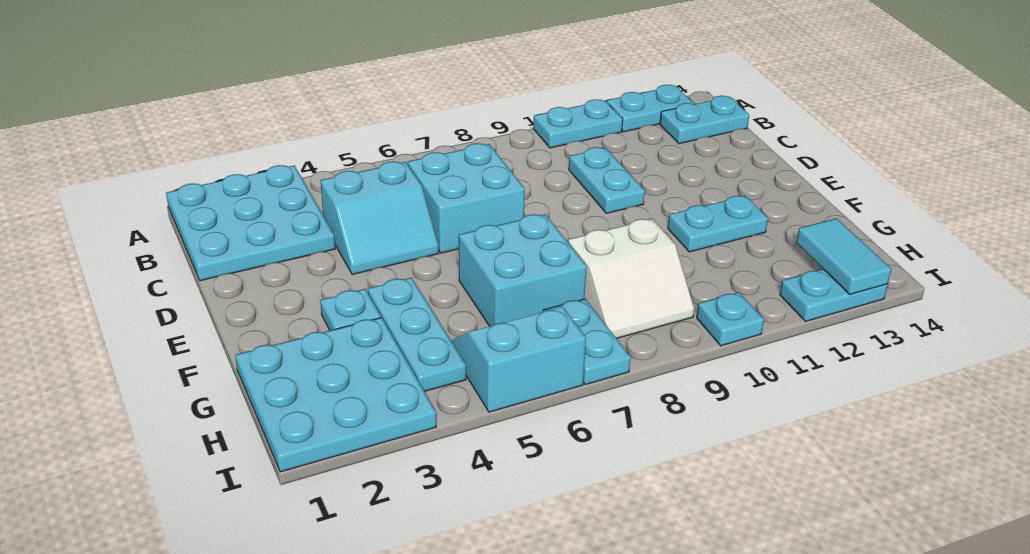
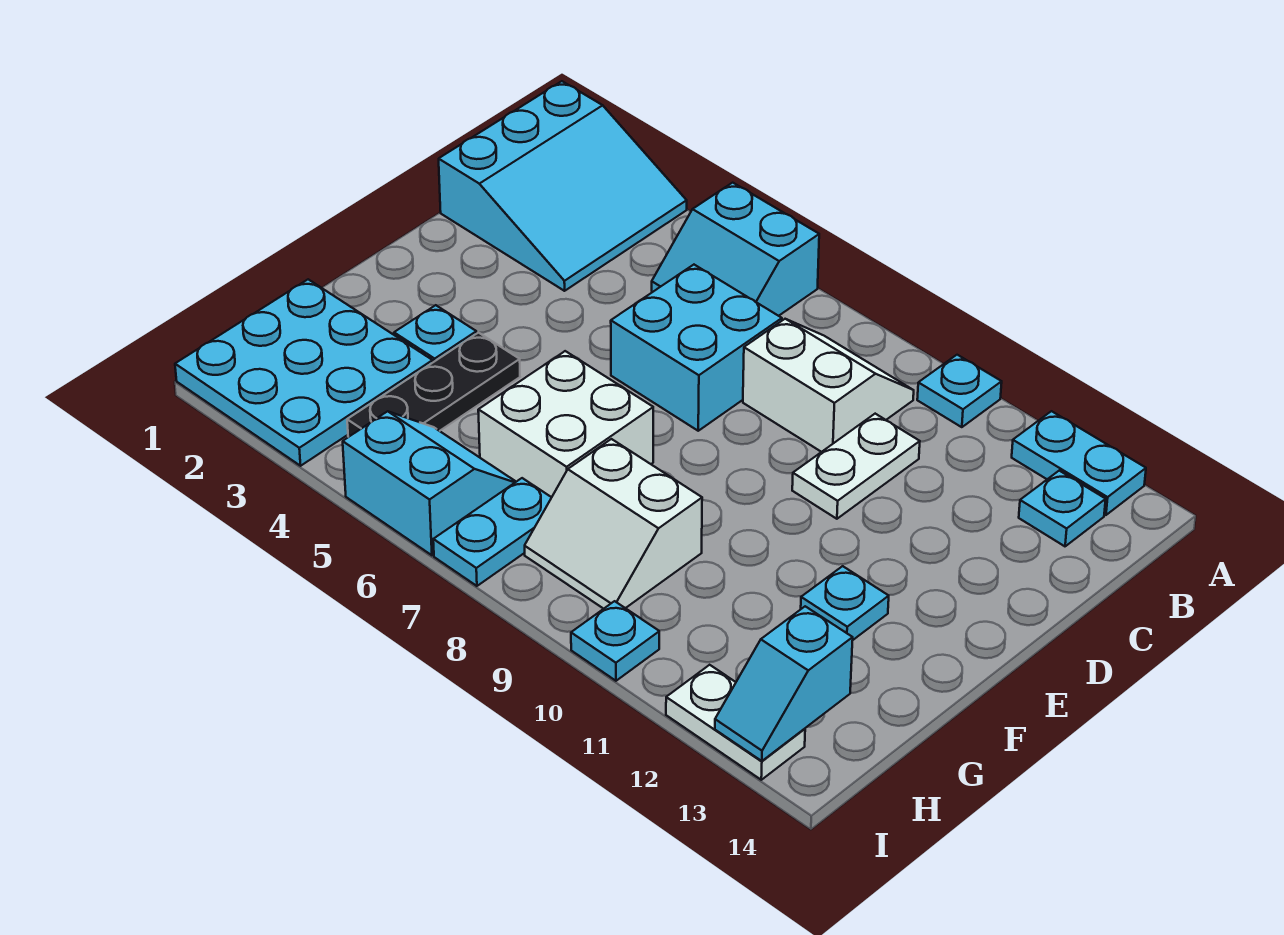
cyan 3x3 plate [166,165,335,281] -> cyan 3x3 slope [439,81,687,291]
cyan 1x2 plate [533,99,623,148] -> cyan 1x1 plate [917,355,1002,427]
none -> white 2x2 slope [743,319,914,452]
cyan 1x2 plate [660,96,749,144] -> cyan 1x1 plate [1019,471,1106,546]
cyan 2x2 slope [321,161,439,275] -> cyan 2x2 slope moved to [652,183,819,316]
cyan 1x2 plate [569,147,645,213] -> white 1x2 plate [792,414,920,519]
cyan 1x3 plate [368,278,466,391] -> black 1x3 plate [347,333,520,437]
cyan 2x2 brick [459,214,587,327] -> white 2x2 brick [478,351,653,497]
cyan 1x2 plate [668,196,768,252] -> cyan 1x1 plate [801,566,889,640]
cyan 1x2 tile [797,218,891,294] -> cyan 1x2 slope [715,606,853,761]
cyan 1x2 plate [780,269,888,322] -> white 1x2 plate [666,665,805,780]

